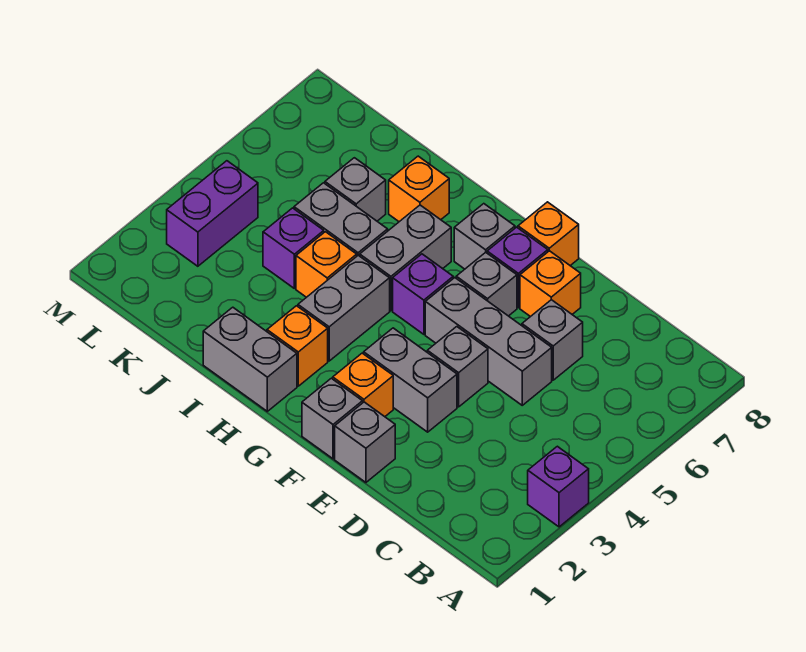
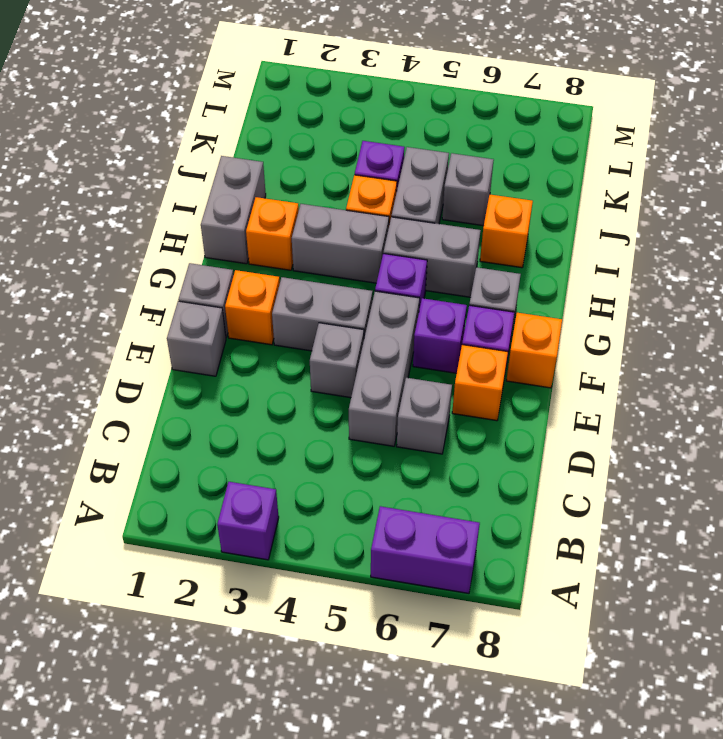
grey 1x2 brick [364,328,457,432] -> grey 1x2 brick turned to [272,277,373,351]
grey 1x1 brick [456,252,517,316] -> purple 1x1 brick [413,298,467,373]
purple 1x2 brick [167,161,258,266] -> purple 1x2 brick moved to [371,506,480,593]

